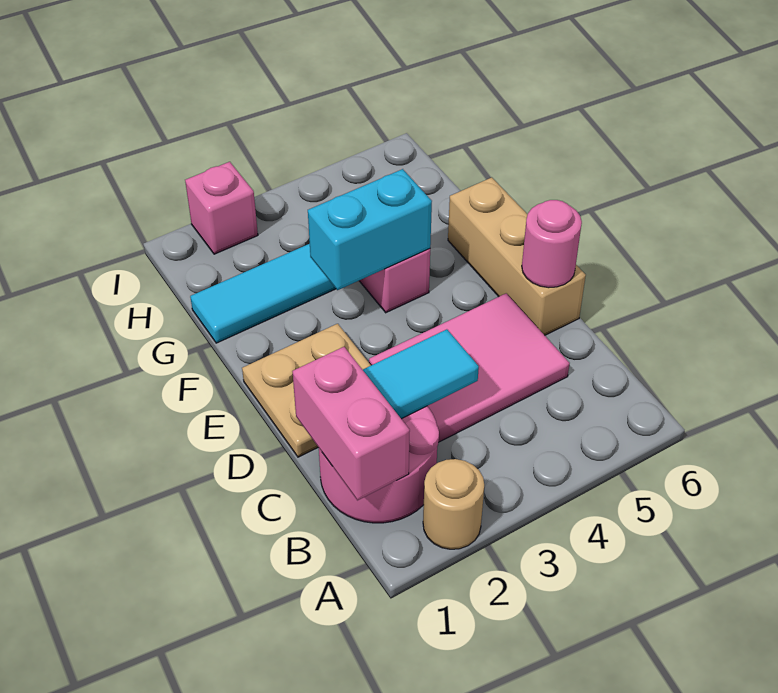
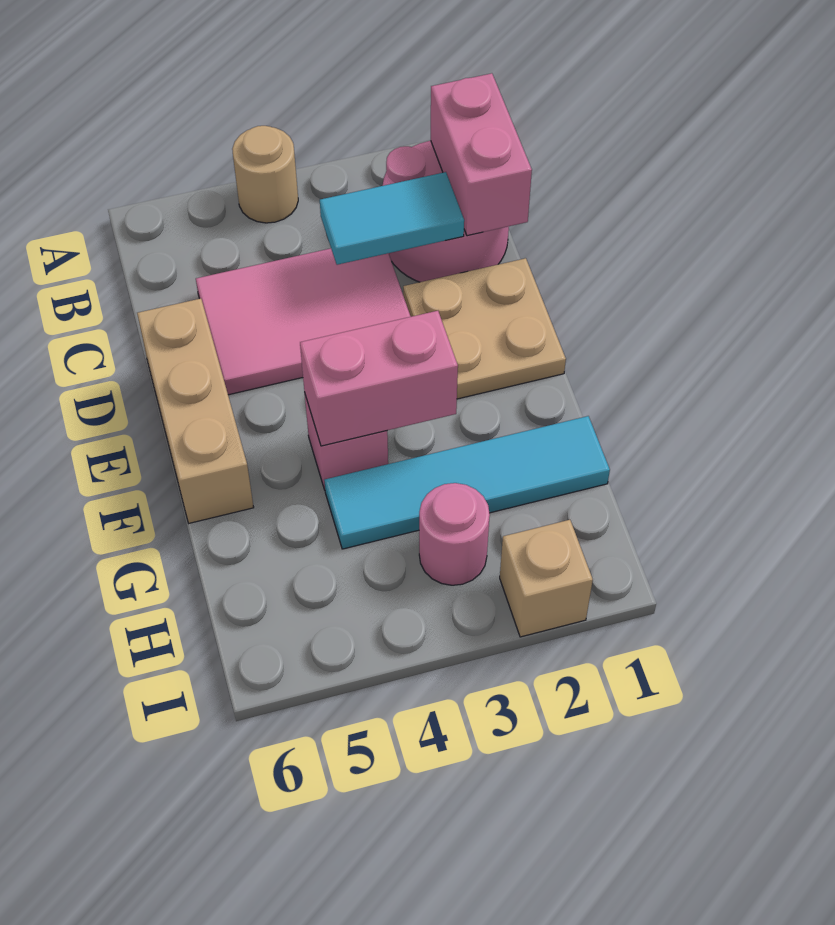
tan 1x1 round brick [423,459,484,549] -> tan 1x1 round brick moved to [232,126,298,223]
pink 1x1 round brick [522,200,582,288] -> pink 1x1 round brick moved to [419,483,490,585]
cyan 1x2 brick [308,169,432,290] -> pink 1x2 brick [300,311,458,446]
pink 1x1 brick [185,162,258,254] -> tan 1x1 brick [500,520,593,637]

